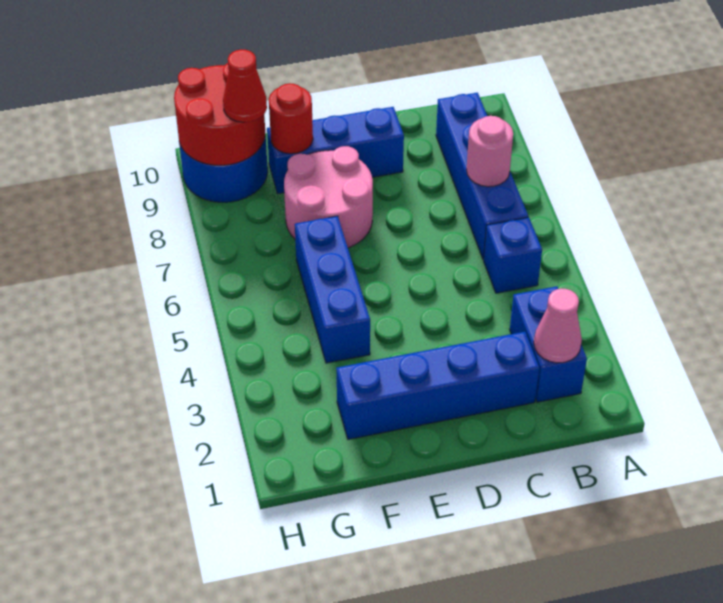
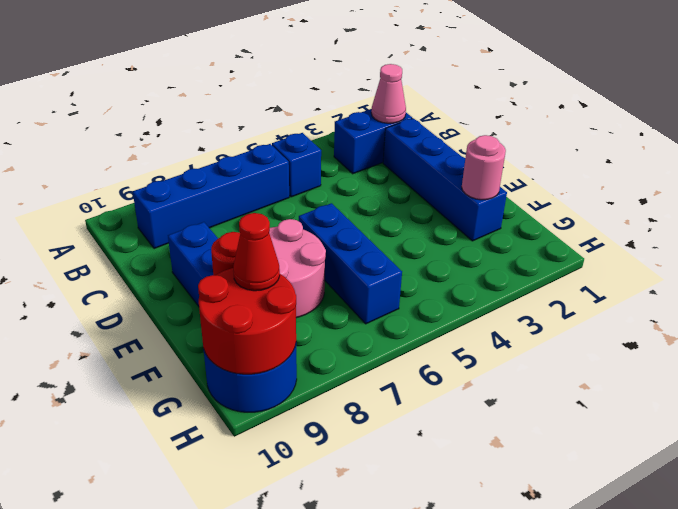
pink 1x1 round brick [466,116,513,187] -> pink 1x1 round brick moved to [462,135,506,200]
blue 1x3 brick [295,216,370,363] -> blue 1x3 brick turned to [299,203,402,324]

